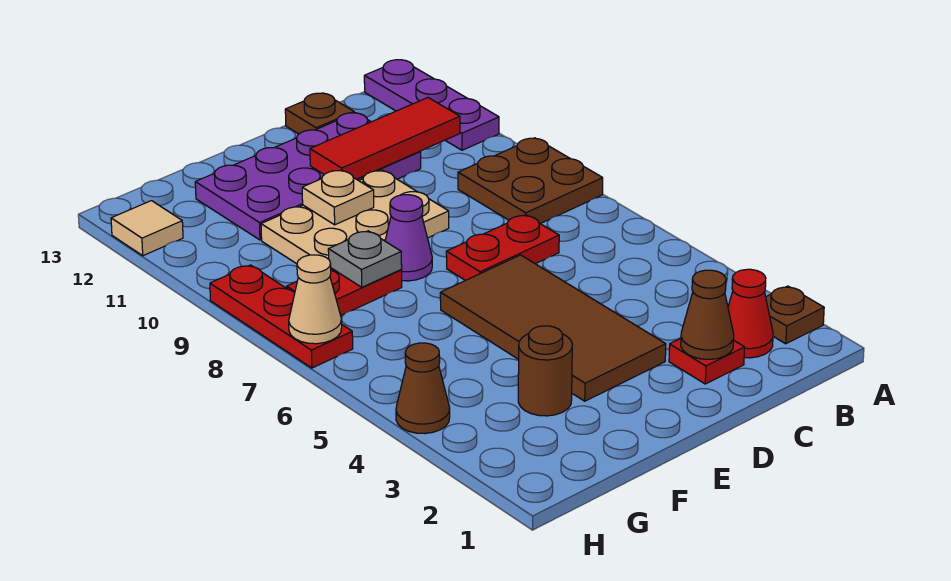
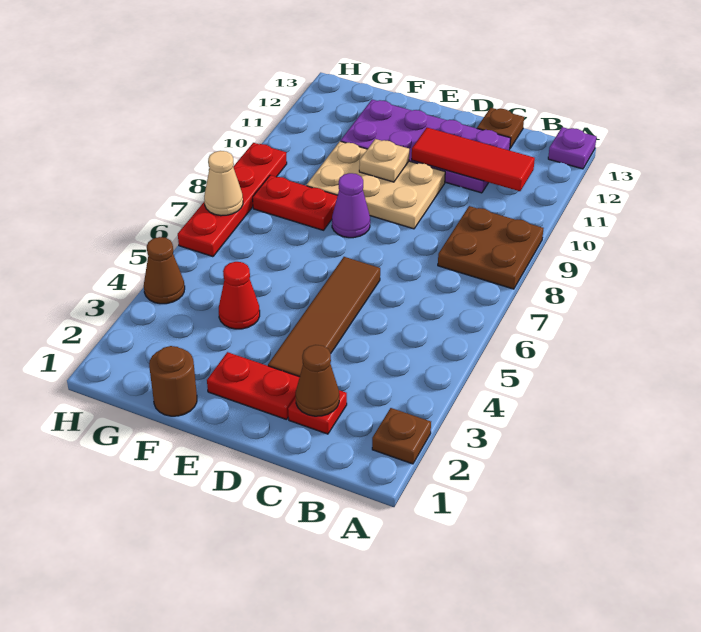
purple 1x3 plate [364,60,499,150] -> purple 1x1 plate [548,127,597,169]
red 1x1 cone [728,269,773,358] -> red 1x1 cone moved to [219,262,260,329]
red 1x2 plate [446,215,559,281] -> red 1x2 plate moved to [207,352,300,420]
brown 2x4 tile [440,255,666,401] -> brown 1x4 tile [268,257,380,377]
brown 1x1 round brick [518,326,572,416] -> brown 1x1 round brick moved to [149,346,197,416]
grey 1x1 plate [328,231,402,287] -> none
red 1x3 plate [210,265,353,368] -> red 1x4 plate [178,143,287,257]
tan 1x1 tile [111,201,183,256] -> none

